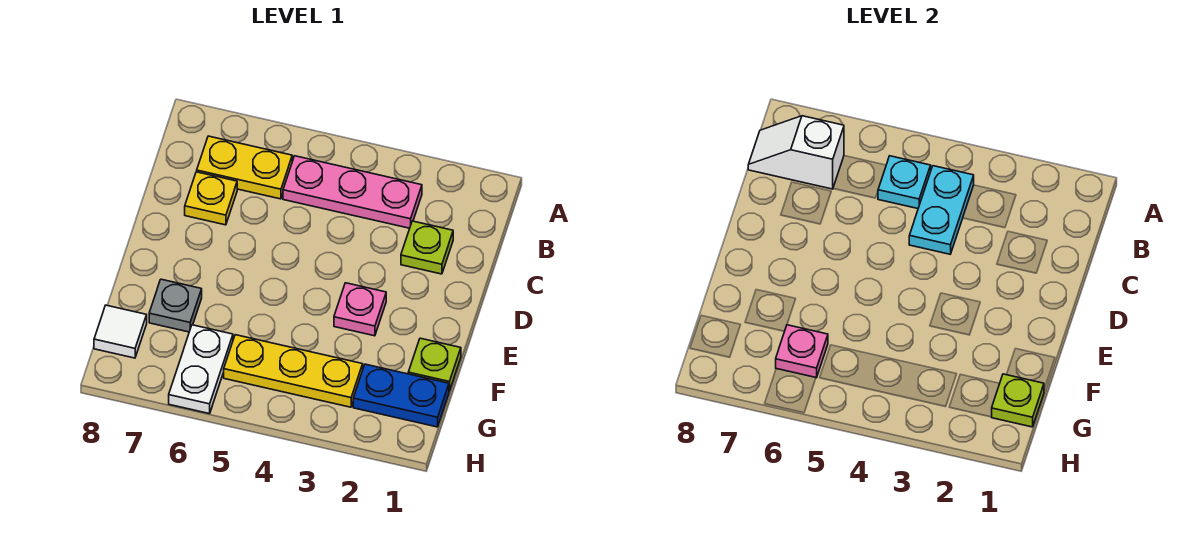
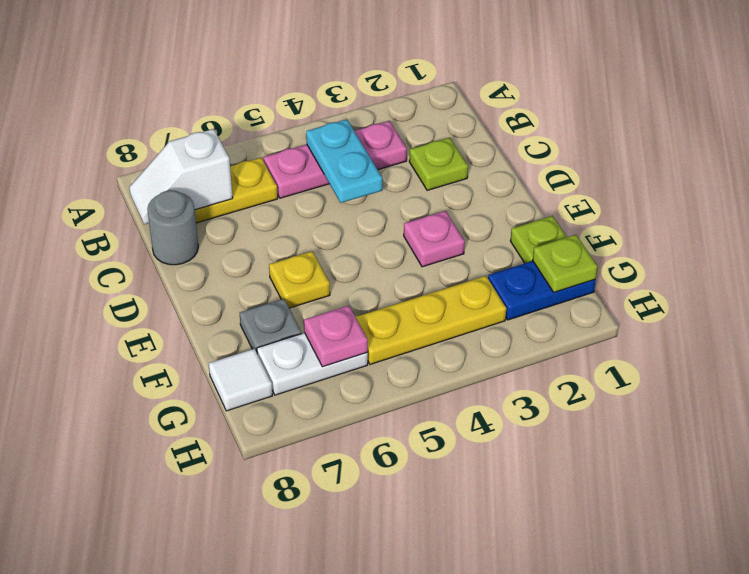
cyan 1x1 plate [878,156,931,209] -> none
yellow 1x1 plate [185,172,237,225] -> yellow 1x1 plate moved to [269,251,330,308]
none -> grey 1x1 round brick [147,190,198,265]
white 1x2 plate [169,325,233,414] -> white 1x2 plate turned to [257,333,368,395]

